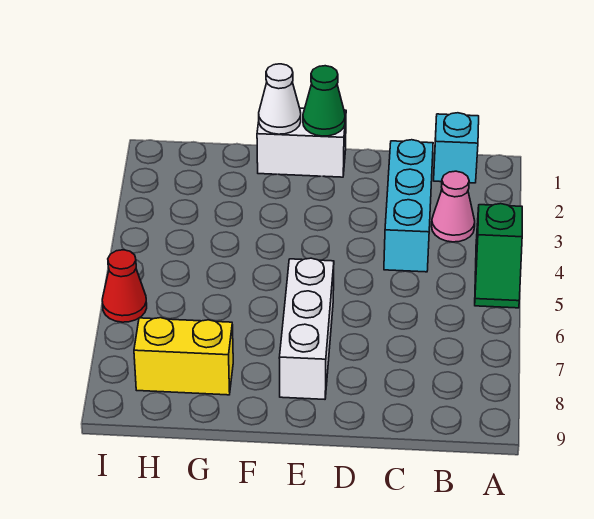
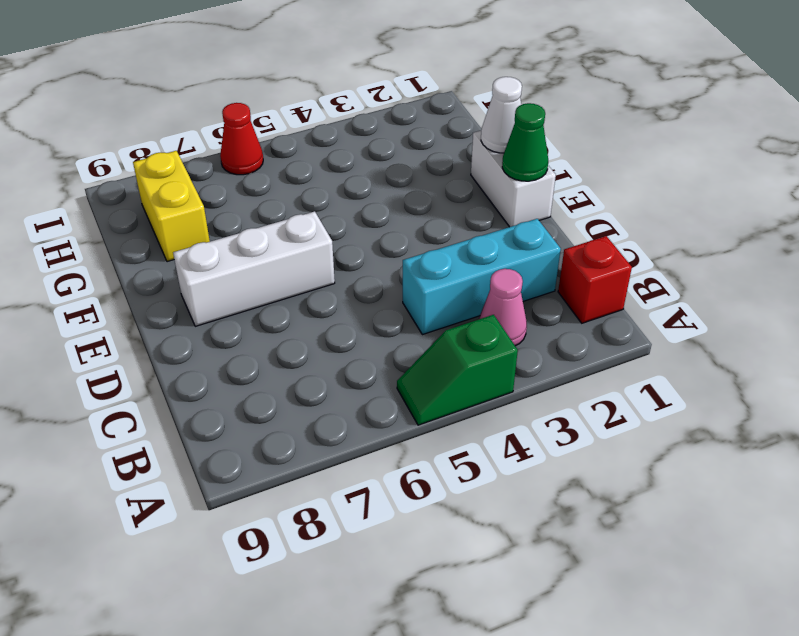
cyan 1x1 brick [434,113,479,183] -> red 1x1 brick [558,236,632,323]

